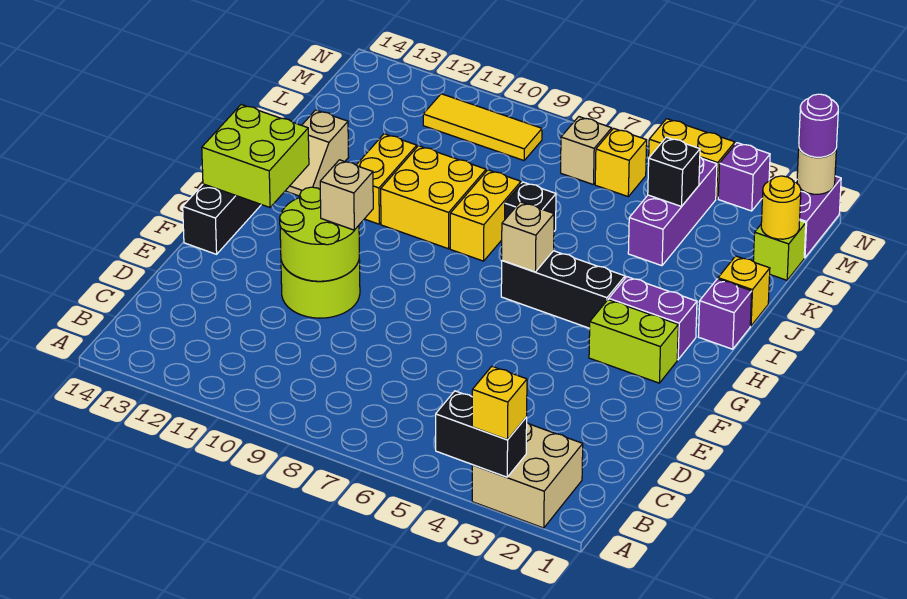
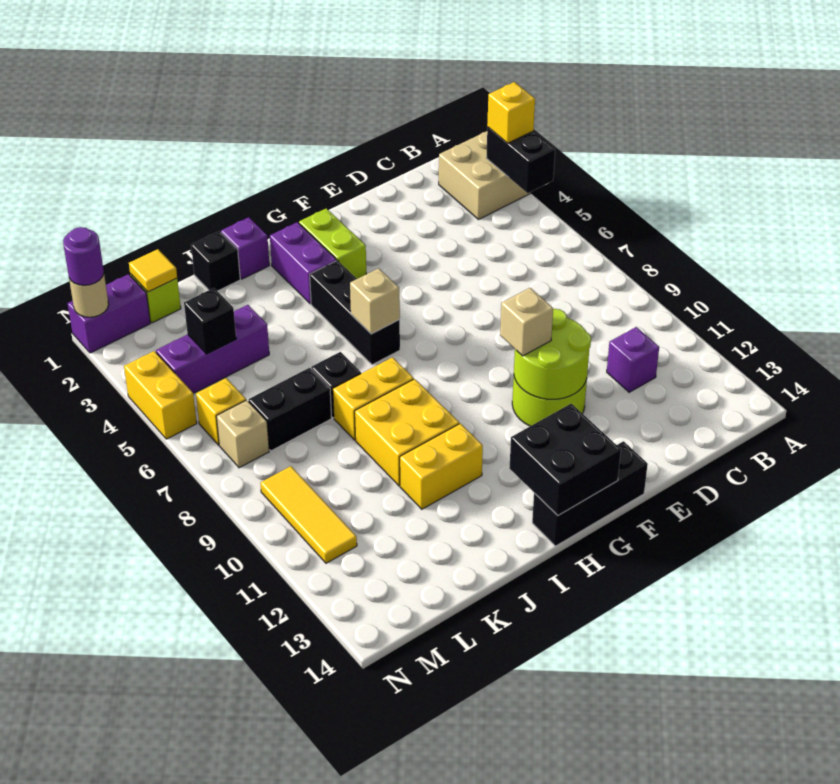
lime 2x2 brick [202,105,309,207] -> black 2x2 brick [509,404,621,515]
tan 1x2 slope [286,110,349,196] -> none
yellow 1x1 brick [718,256,770,326] -> black 1x1 brick [191,231,240,291]
none -> black 1x2 brick [248,368,332,451]
yellow 1x1 round brick [761,176,801,239] -> yellow 1x1 tile [129,249,177,292]
purple 1x1 brick [718,143,770,211] -> purple 1x1 brick moved to [607,327,659,392]

